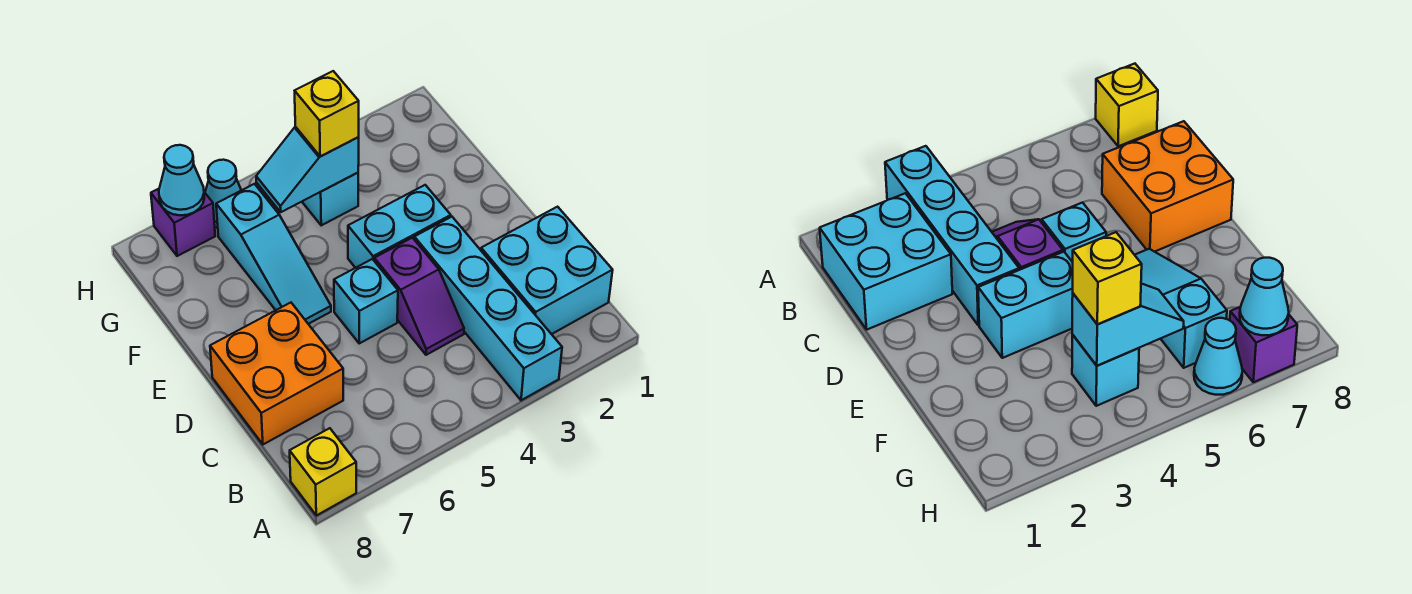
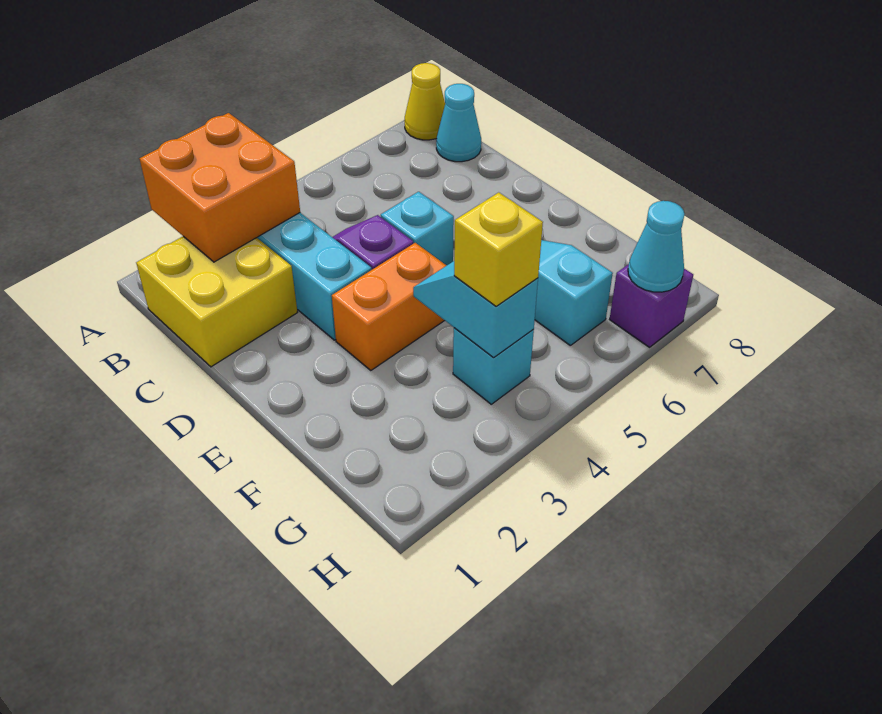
yellow 1x1 brick [290,428,356,515] -> yellow 1x1 cone [404,63,445,140]
cyan 2x2 brick [481,207,613,334] -> yellow 2x2 brick [136,236,298,367]
orange 2x2 brick [210,303,343,444] -> orange 2x2 brick moved to [140,113,300,262]
cyan 1x2 brick [348,185,451,268] -> orange 1x2 brick [332,243,447,371]
cyan 1x2 slope [256,127,359,212] -> cyan 1x2 slope turned to [413,261,538,358]
cyan 1x1 cone [205,160,241,228] -> cyan 1x1 cone moved to [436,84,481,162]

